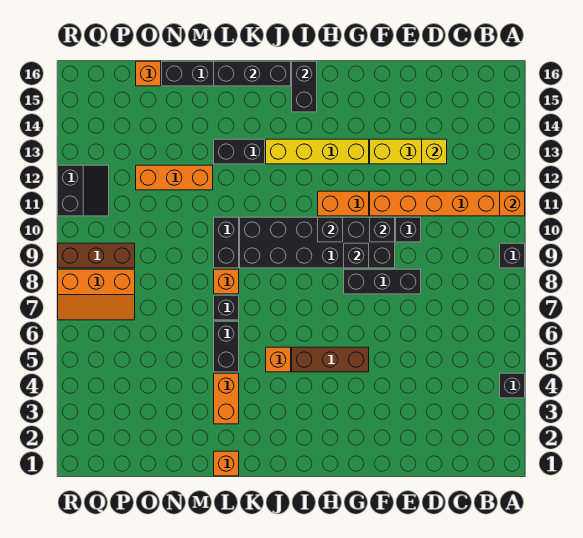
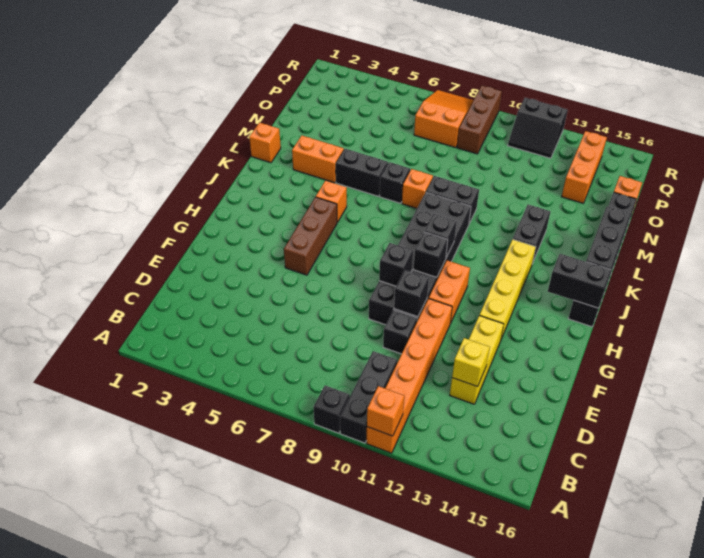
black 1x1 brick [500,373,525,398] -> black 1x1 brick moved to [424,214,457,258]
black 1x3 brick [344,269,421,294] -> black 1x3 brick moved to [340,351,397,443]
orange 1x3 brick [136,165,213,190] -> orange 1x3 brick moved to [562,131,607,203]
orange 2x3 slope [58,269,135,320] -> orange 2x3 slope turned to [414,90,473,148]

